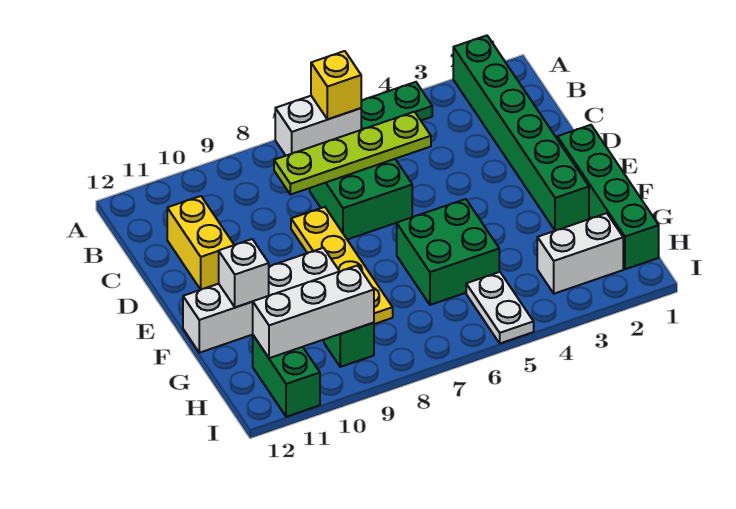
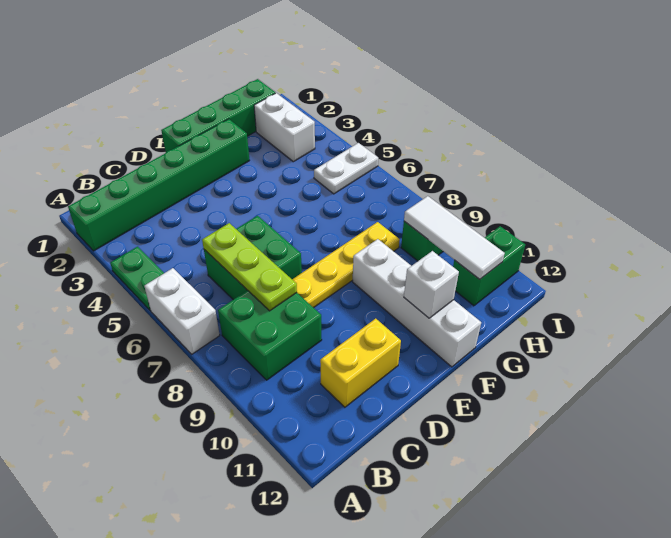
yellow 1x1 brick [311,51,361,119] -> none
lime 1x4 plate [274,112,431,195] -> lime 1x3 plate [202,223,297,311]
green 2x2 brick [397,199,499,305] -> green 2x2 brick moved to [218,290,322,380]
white 1x3 brick [253,265,374,358] -> white 1x3 tile [404,196,505,279]

